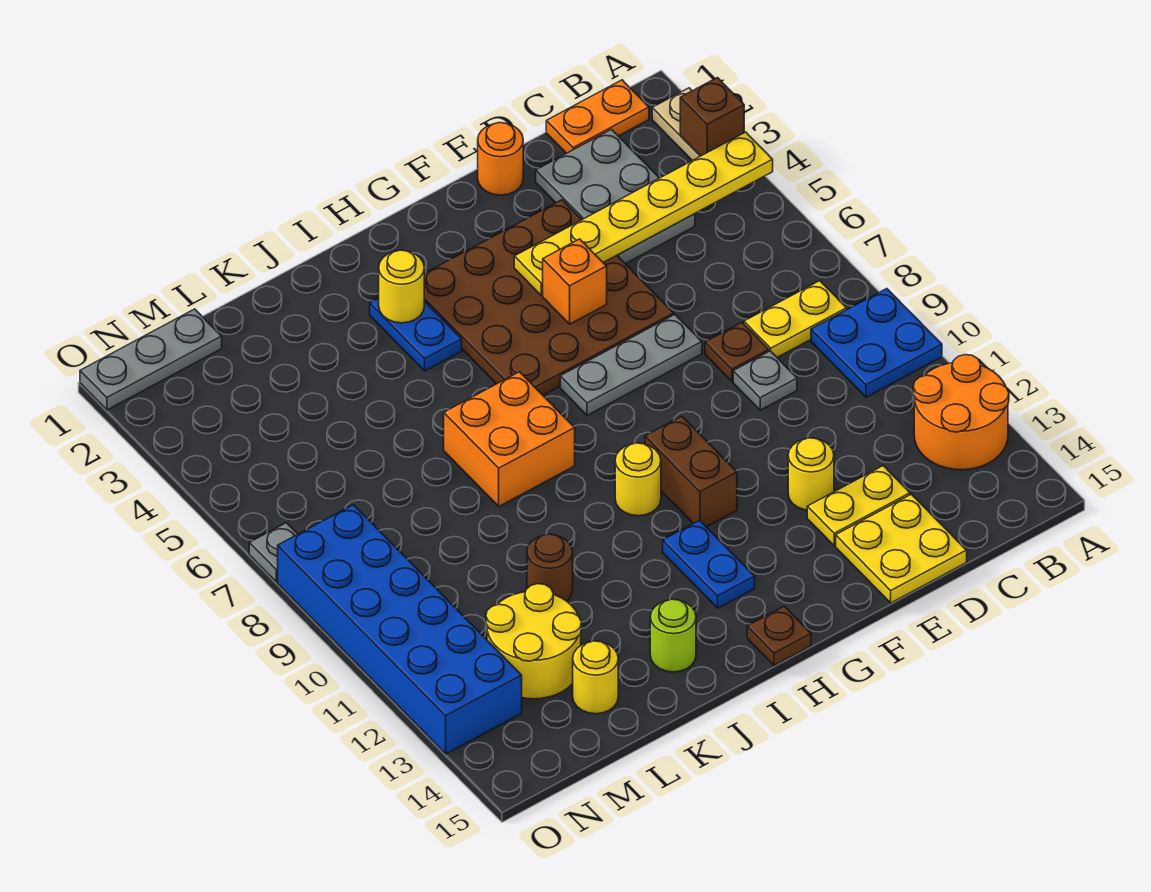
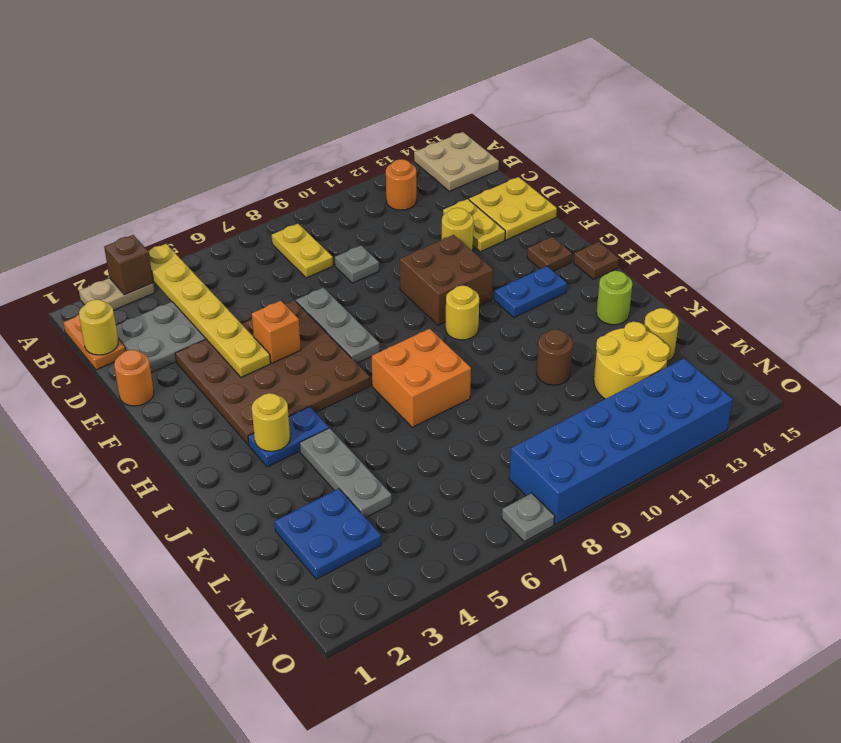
blue 2x2 plate [811,289,942,397] -> blue 2x2 plate moved to [275,489,381,579]
orange 2x2 round brick [913,355,1009,470] -> orange 1x1 round brick [386,159,416,210]
none -> tan 2x2 plate [414,132,499,191]
none -> yellow 1x1 round brick [79,299,118,355]
brown 1x1 plate [705,322,769,382] -> brown 1x1 plate moved to [527,237,572,271]
brown 1x2 brick [645,416,737,527] -> brown 2x2 brick [400,235,493,325]
grey 1x3 plate [80,309,222,410] -> grey 1x3 plate moved to [300,428,392,518]

